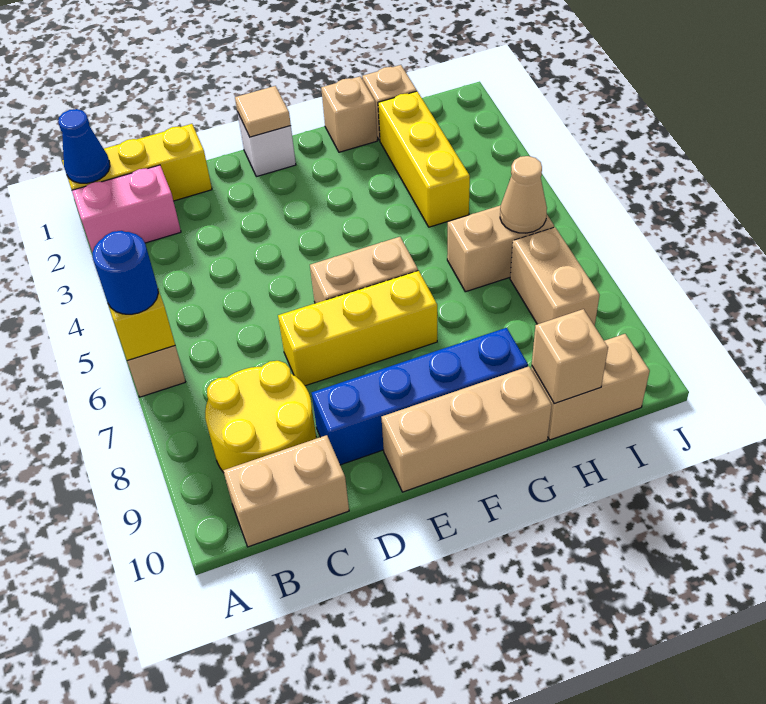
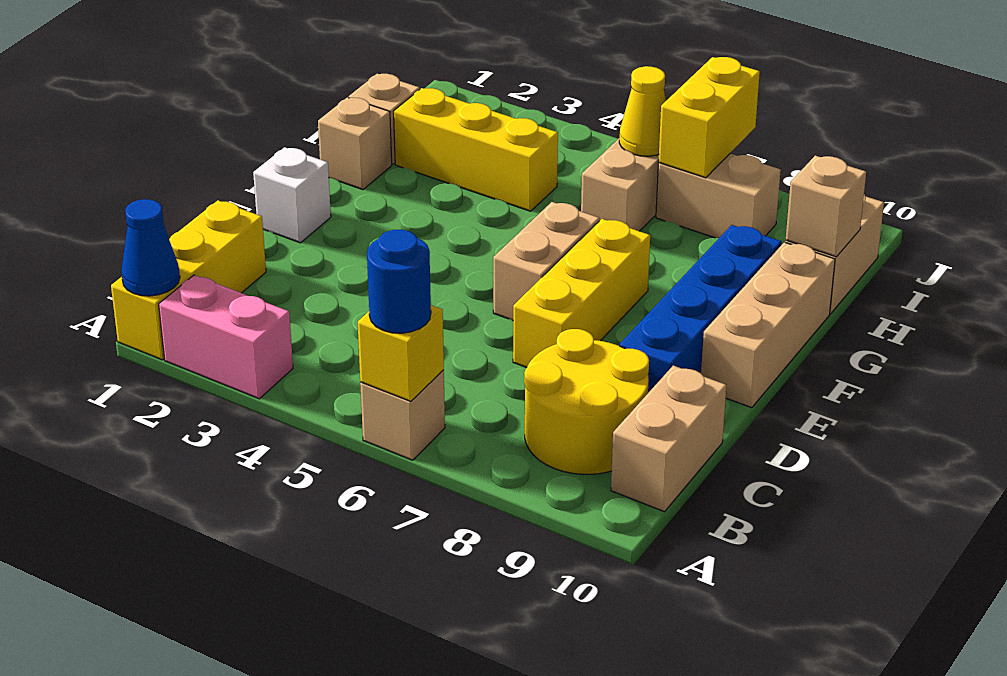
pink 1x2 brick [72,165,181,252] -> pink 1x2 brick turned to [159,275,293,399]
tan 1x1 tile [235,86,291,137] -> none
tan 1x1 cone [500,156,547,233] -> yellow 1x1 cone [619,66,666,156]
none -> yellow 1x2 brick [658,57,760,178]

